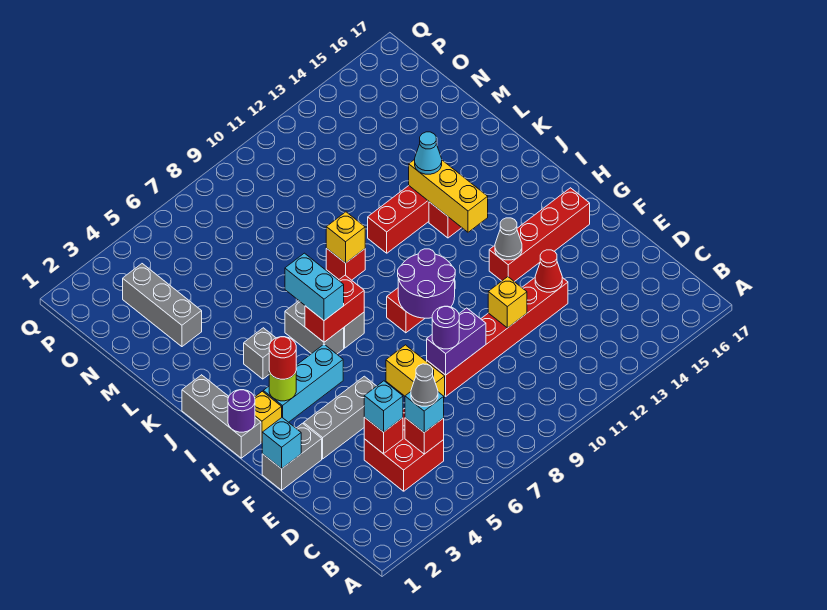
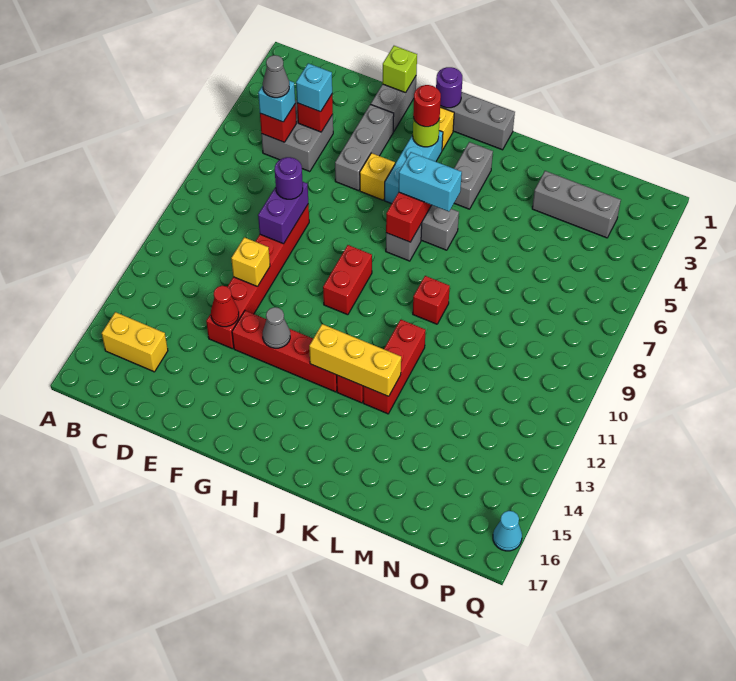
red 2x2 brick [364,408,444,491] -> grey 2x2 brick [261,100,333,172]
yellow 1x2 brick [386,345,445,398] -> yellow 1x2 brick moved to [102,312,168,372]
cyan 1x1 brick [262,418,301,469] -> lime 1x1 brick [382,46,417,93]
purple 2x2 round brick [398,249,455,318] -> none
red 1x4 brick [489,188,590,282] -> red 1x4 brick turned to [232,311,337,392]
grey 1x1 brick [244,328,276,379] -> grey 1x2 brick [454,142,493,209]
yellow 1x1 brick [326,212,365,263] -> yellow 1x1 brick moved to [360,153,395,200]
cyan 1x1 cone [415,132,442,174] -> cyan 1x1 cone moved to [493,511,522,551]

